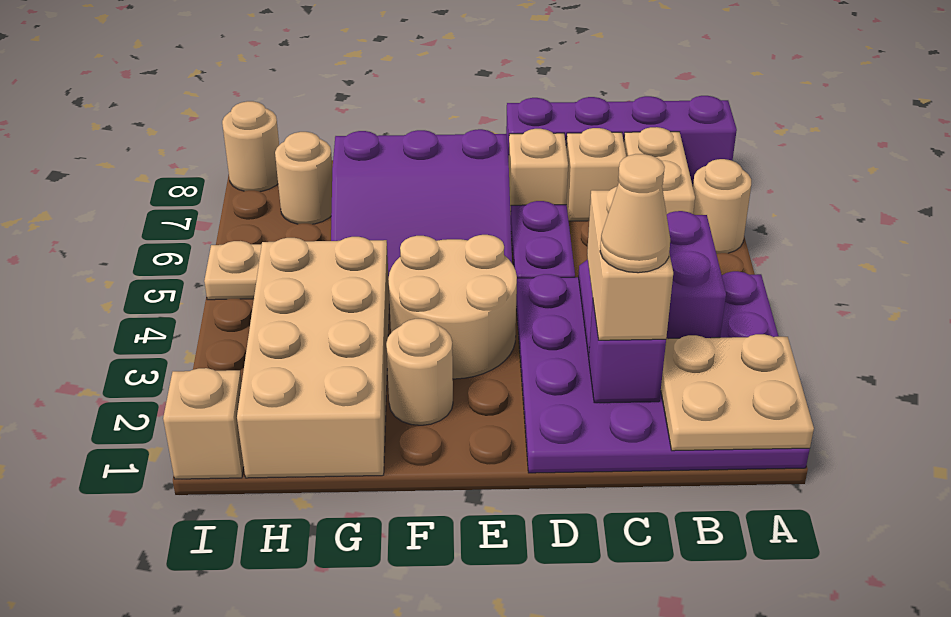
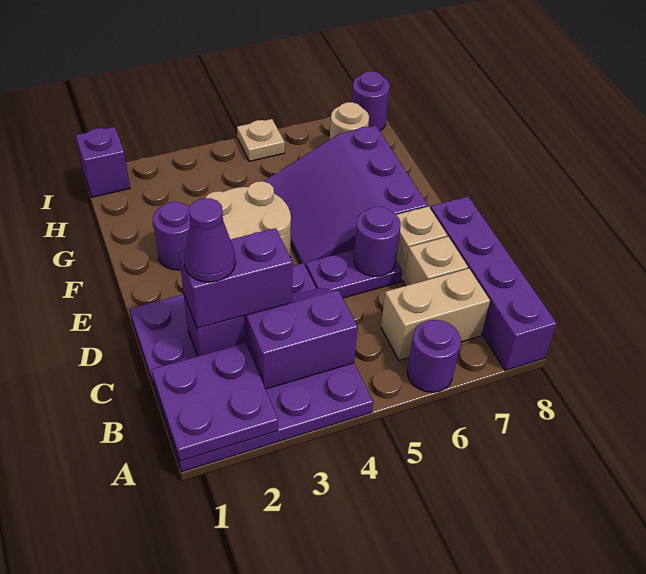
tan 2x2 plate [661,334,814,451] -> purple 2x2 plate [151,343,278,461]
tan 1x1 round brick [693,159,751,254] -> purple 1x1 round brick [407,320,461,392]
tan 1x2 brick [587,187,673,340] -> purple 1x2 brick [179,228,293,328]
tan 1x1 cone [600,154,670,273] -> purple 1x1 cone [184,198,236,282]
none -> purple 1x1 round brick [354,207,401,276]
tan 1x1 round brick [386,319,453,425] -> purple 1x1 round brick [153,202,190,270]
tan 2x4 brick [237,237,389,478] -> none
tan 1x1 brick [163,368,244,479] -> purple 1x1 brick [76,127,130,197]
tan 1x1 round brick [222,101,279,191] -> purple 1x1 round brick [352,71,390,131]

